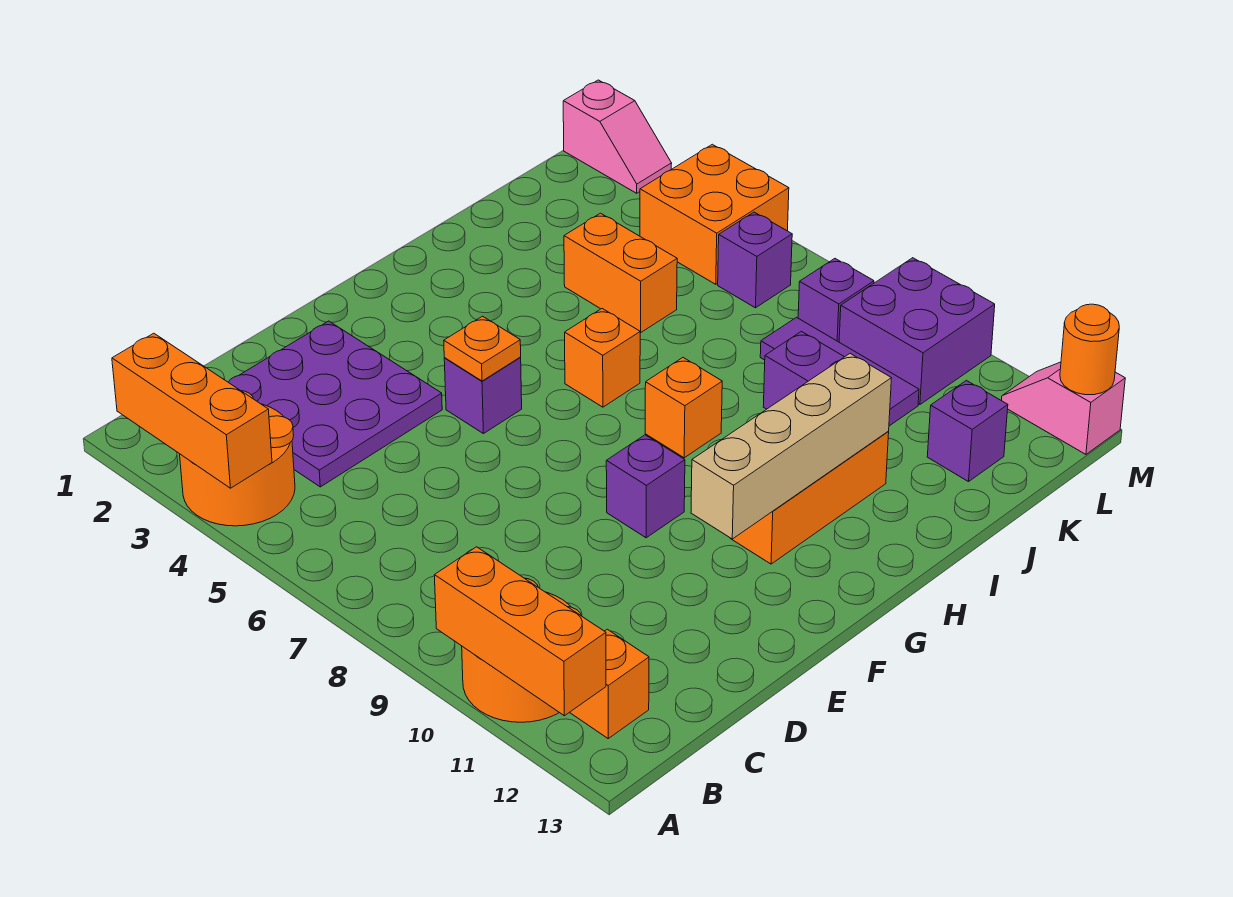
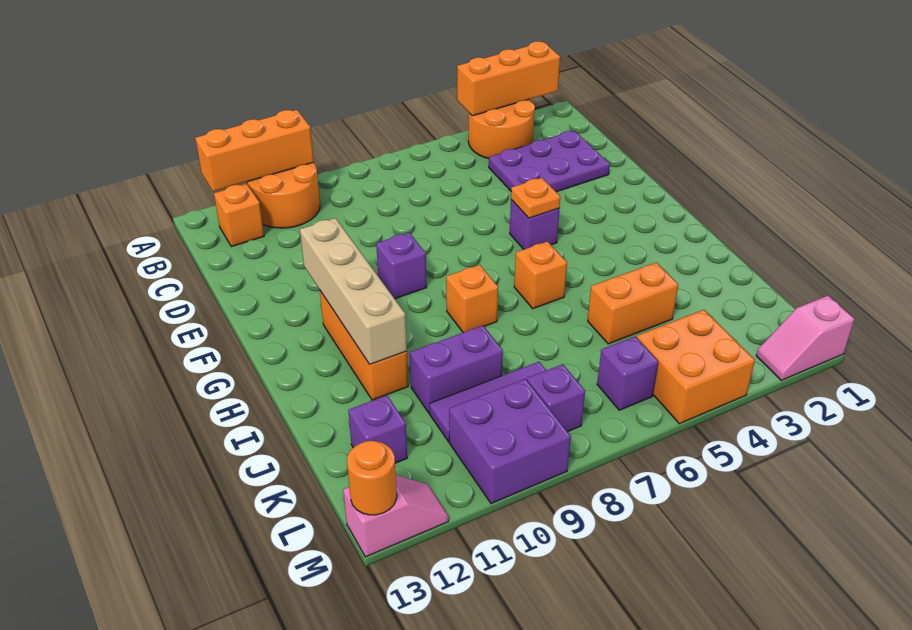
purple 3x3 plate [228,321,442,487] -> purple 2x3 plate [489,131,610,192]

